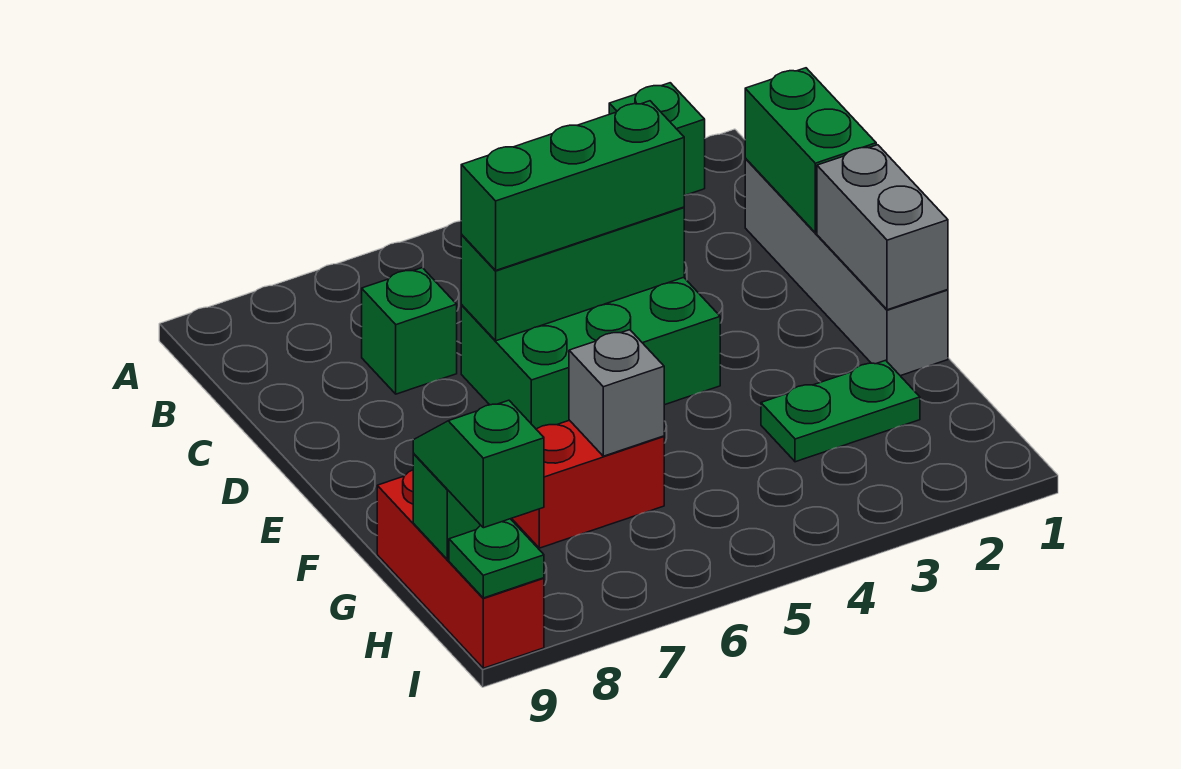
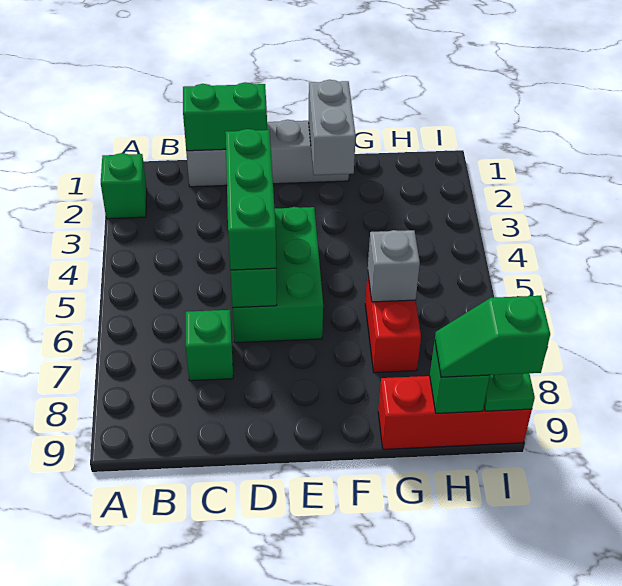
grey 1x2 brick [817,145,948,310] -> grey 1x2 brick turned to [308,80,356,175]
green 1x2 plate [761,360,920,462] -> none

